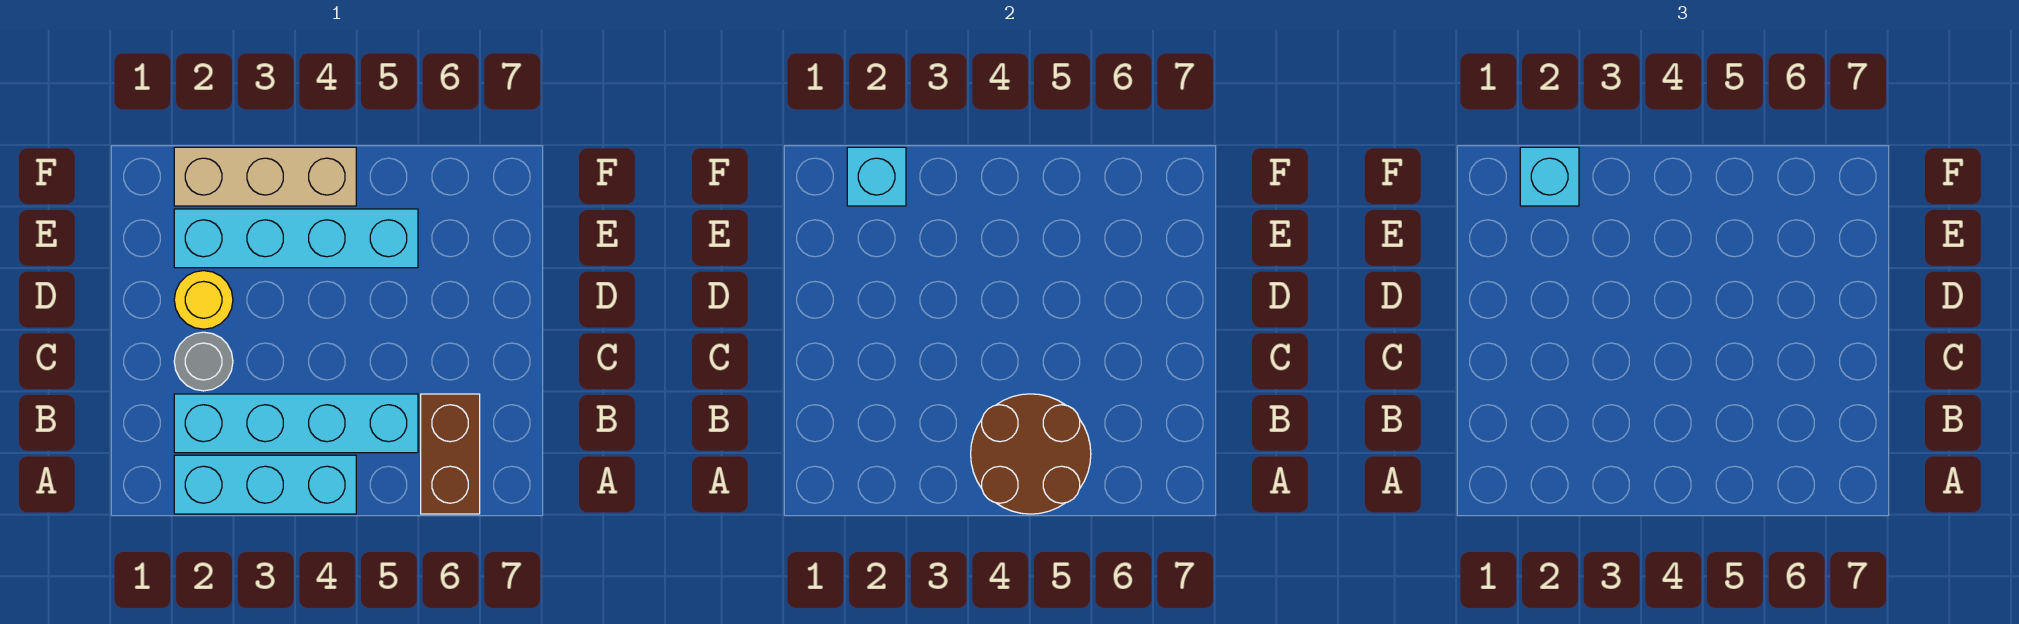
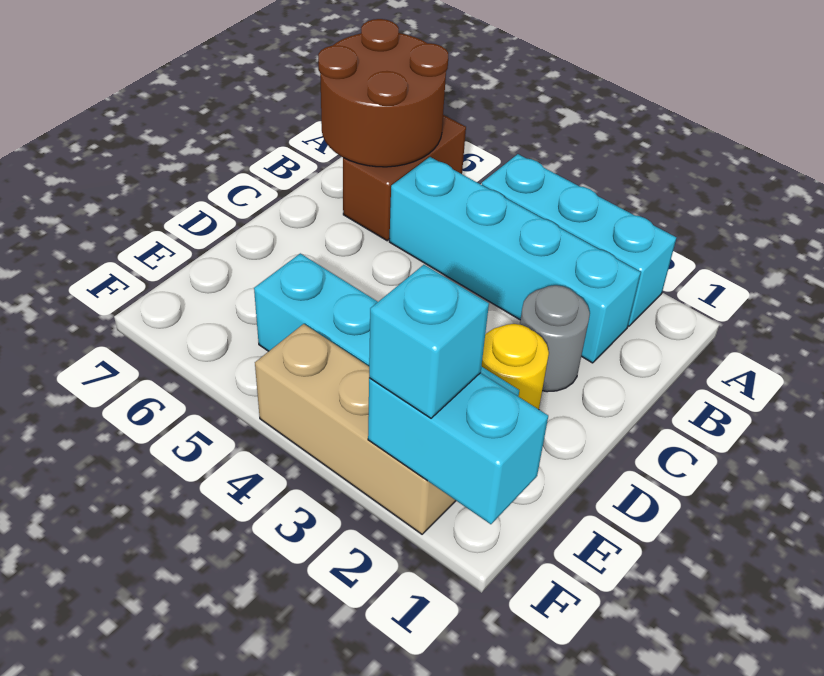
brown 2x2 round brick [971,394,1091,514] -> brown 2x2 round brick moved to [318,19,448,167]
cyan 1x1 brick [847,147,906,206] -> cyan 1x2 brick [368,373,548,524]

